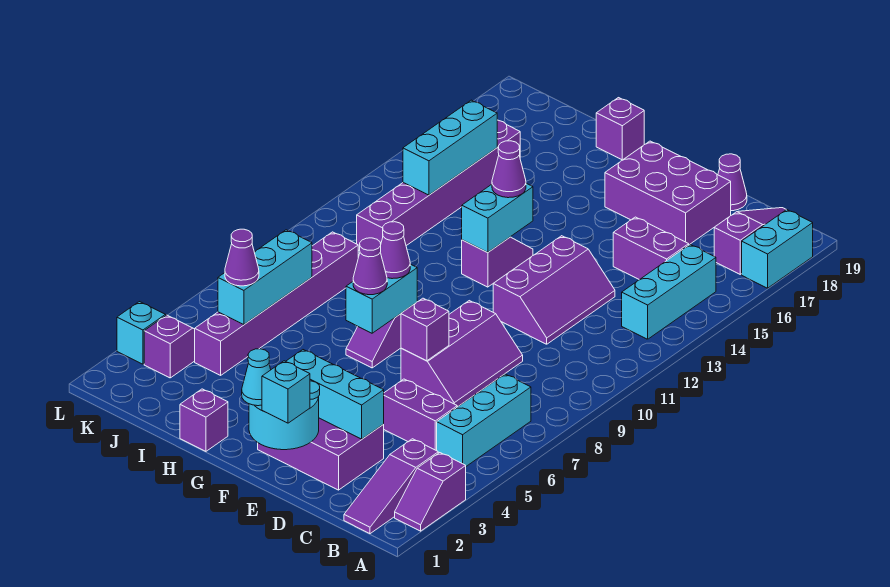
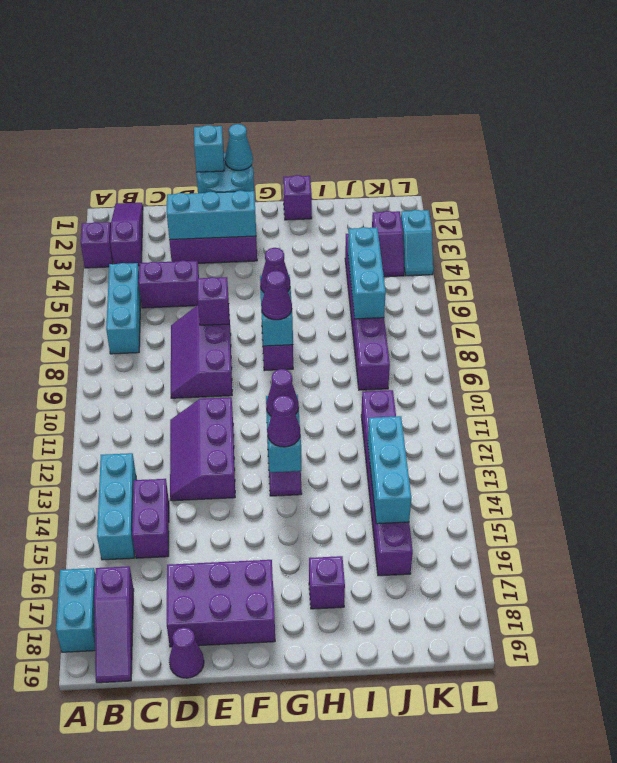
purple 1x2 brick [613,217,689,280] -> purple 1x2 brick turned to [132,479,169,558]
purple 1x1 brick [596,98,644,160] -> purple 1x1 brick moved to [309,556,345,609]
purple 1x1 cone [225,229,259,286] -> purple 1x1 cone moved to [266,369,299,416]

